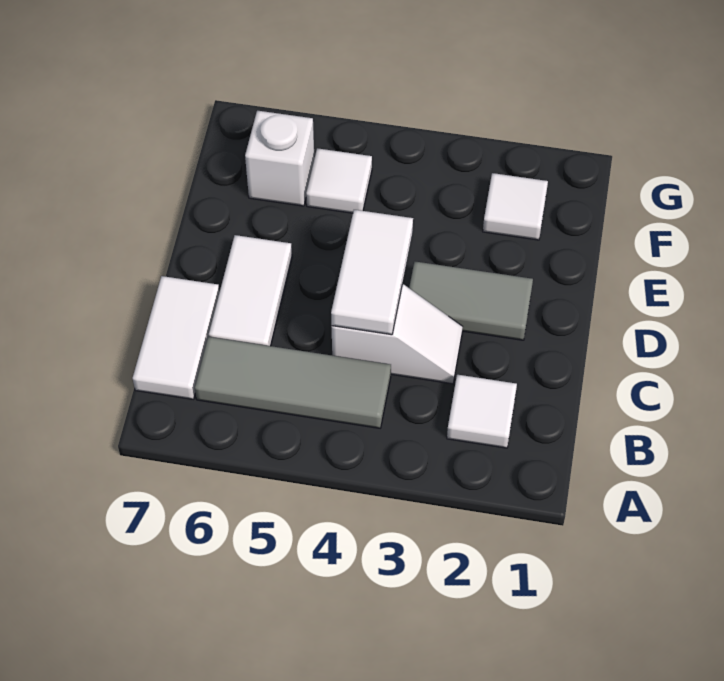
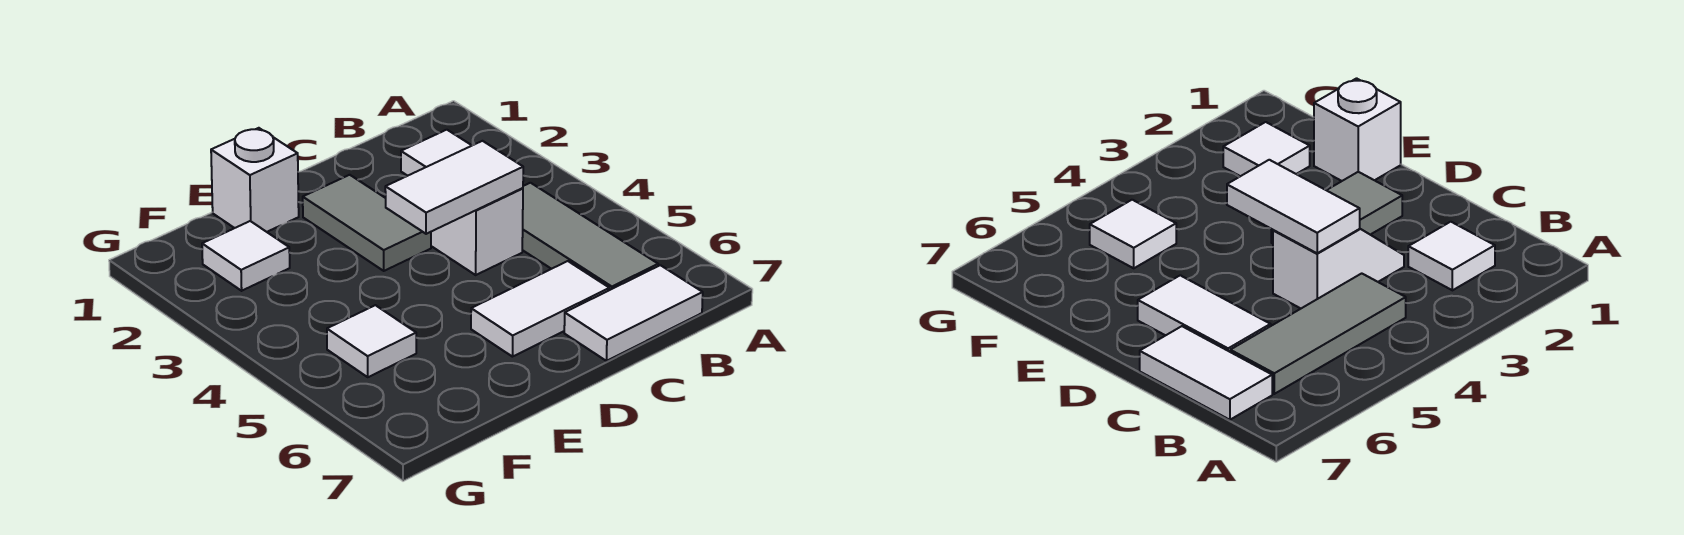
white 1x1 brick [245,111,314,206] -> white 1x1 brick moved to [211,128,299,232]

